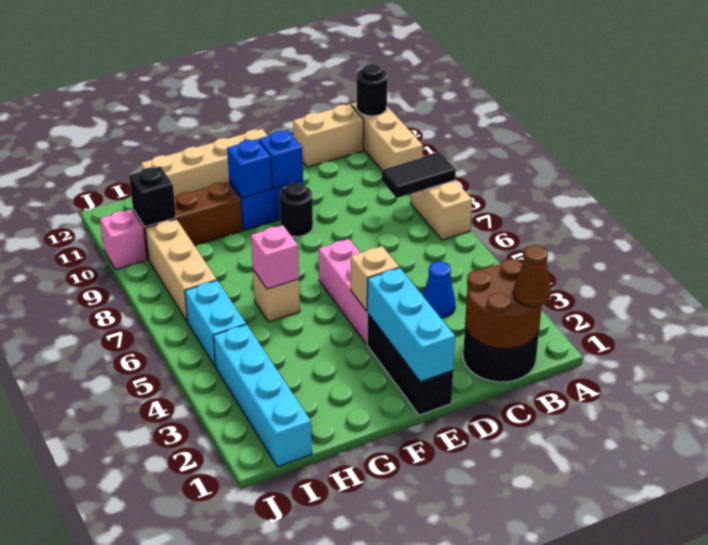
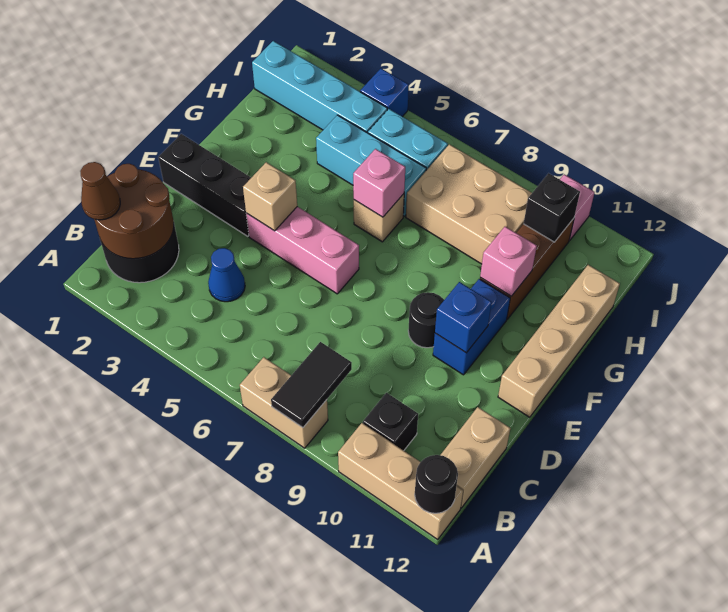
none -> black 1x1 brick [363,393,418,451]
cyan 1x3 brick [367,268,455,382] -> cyan 1x3 brick moved to [316,115,426,216]
blue 1x1 brick [227,139,272,198] -> blue 1x1 brick moved to [360,69,409,117]
none -> pink 1x1 brick [480,227,537,296]
tan 1x3 brick [145,219,217,322] -> tan 2x3 brick [406,144,532,264]

